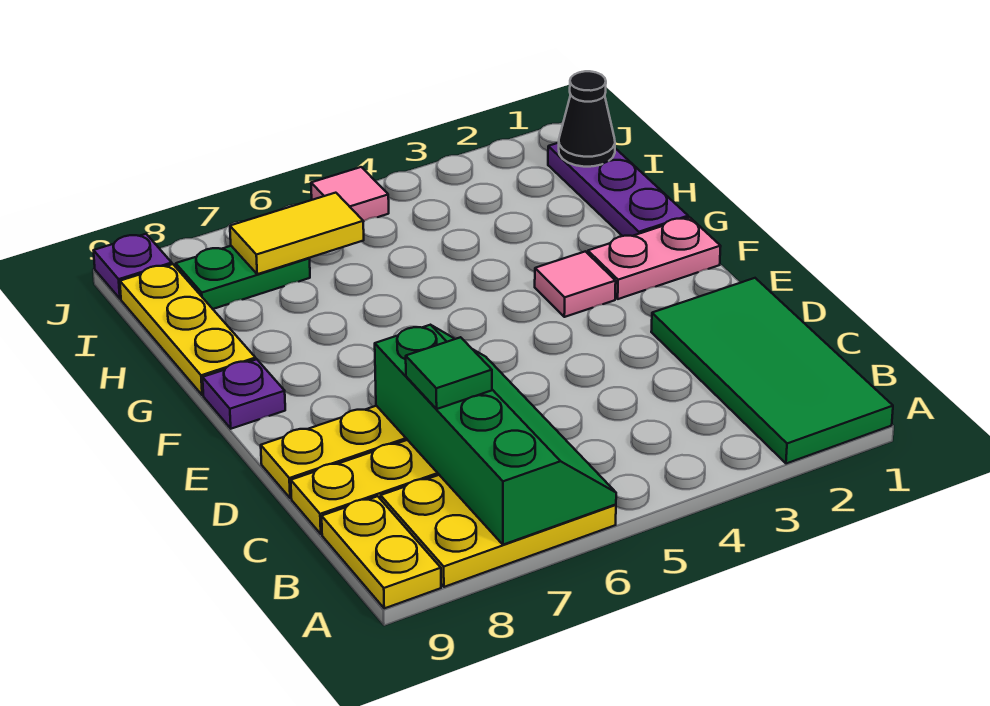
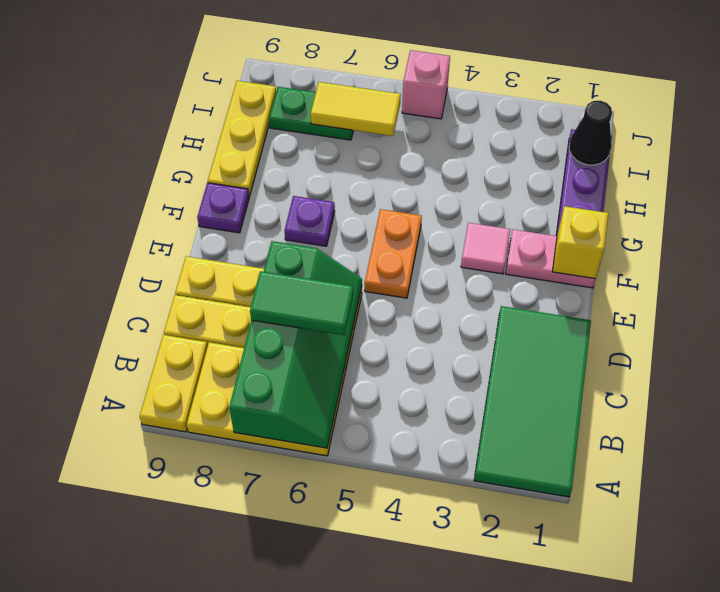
green 1x1 tile [406,337,492,409] -> green 1x2 tile [250,271,353,335]
none -> orange 1x2 plate [365,209,422,298]
none -> yellow 1x1 brick [552,206,608,279]
pink 1x1 tile [311,167,389,222] -> pink 1x1 brick [402,50,450,119]
purple 1x1 plate [94,234,172,299] -> purple 1x1 plate moved to [285,196,335,246]

